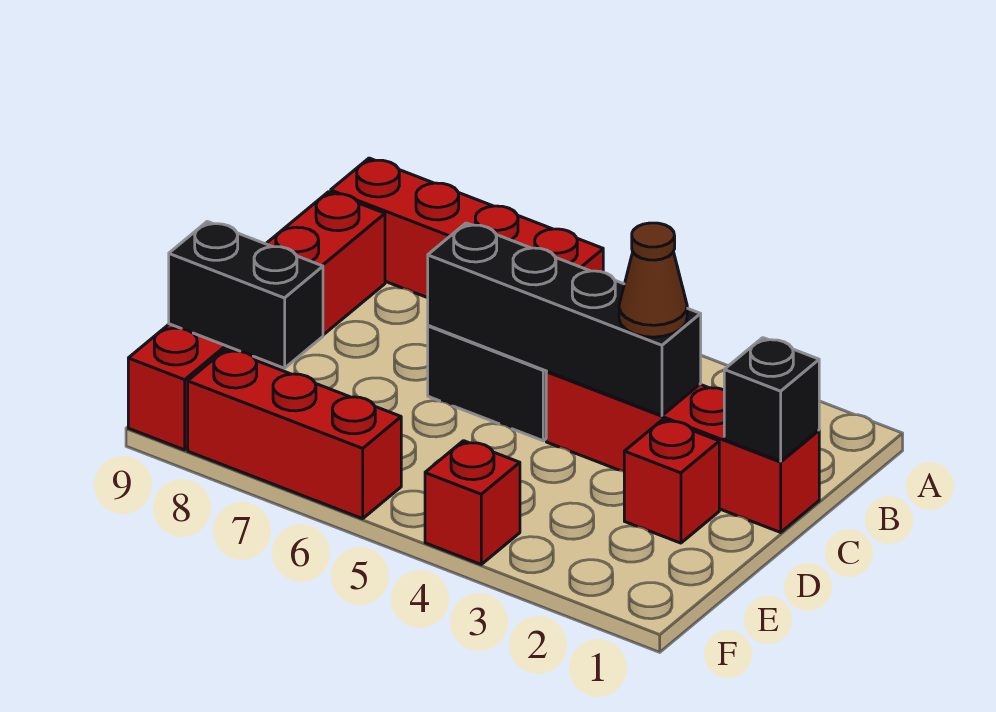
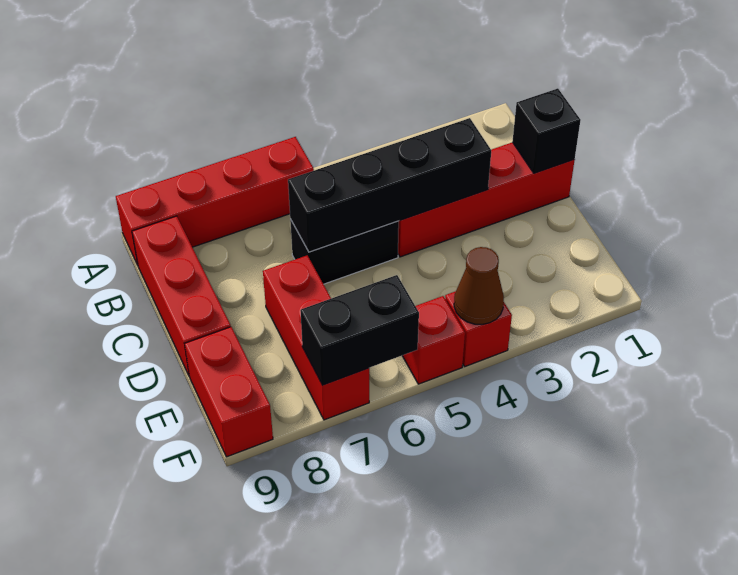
brown 1x1 cone [619,223,687,337] -> brown 1x1 cone moved to [454,247,504,324]
red 1x1 brick [624,419,719,543] -> red 1x1 brick moved to [402,296,465,384]
black 1x2 brick [169,222,323,368] -> black 1x2 brick moved to [300,275,419,385]
red 1x3 brick [188,349,401,519] -> red 1x3 brick turned to [263,255,369,420]

